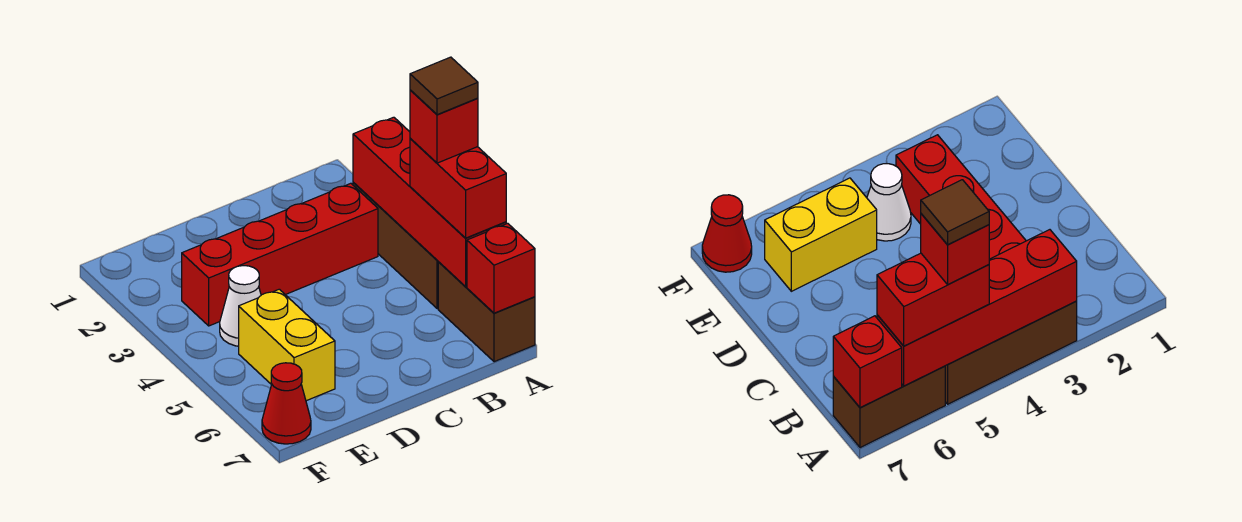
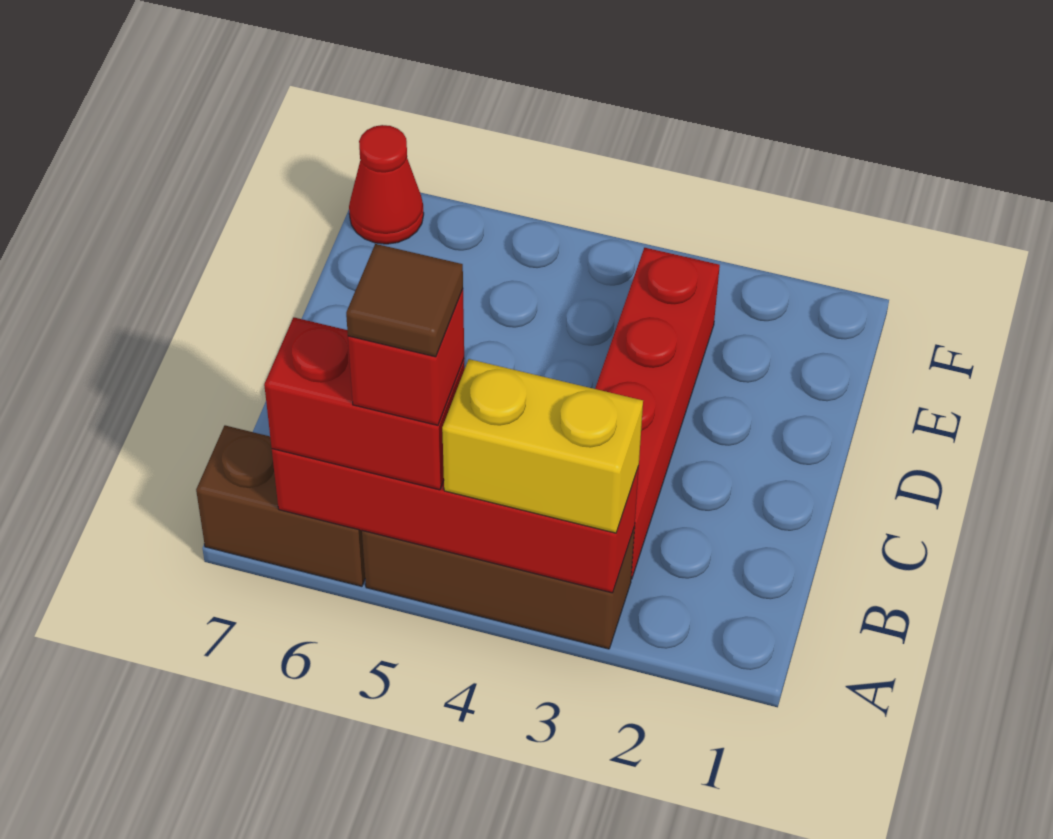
red 1x1 brick [467,223,535,313] -> none
white 1x1 cone [220,266,261,346] -> none
yellow 1x2 brick [239,289,335,401] -> yellow 1x2 brick moved to [442,359,643,533]

